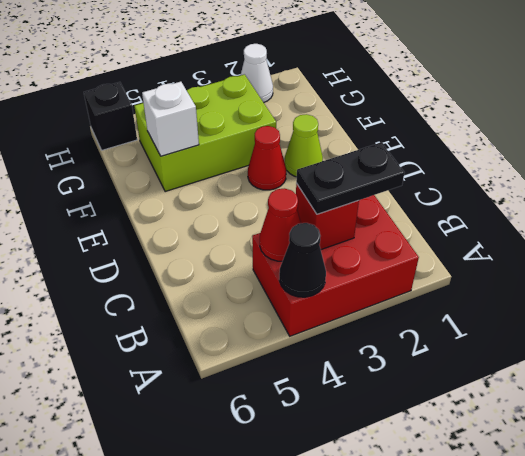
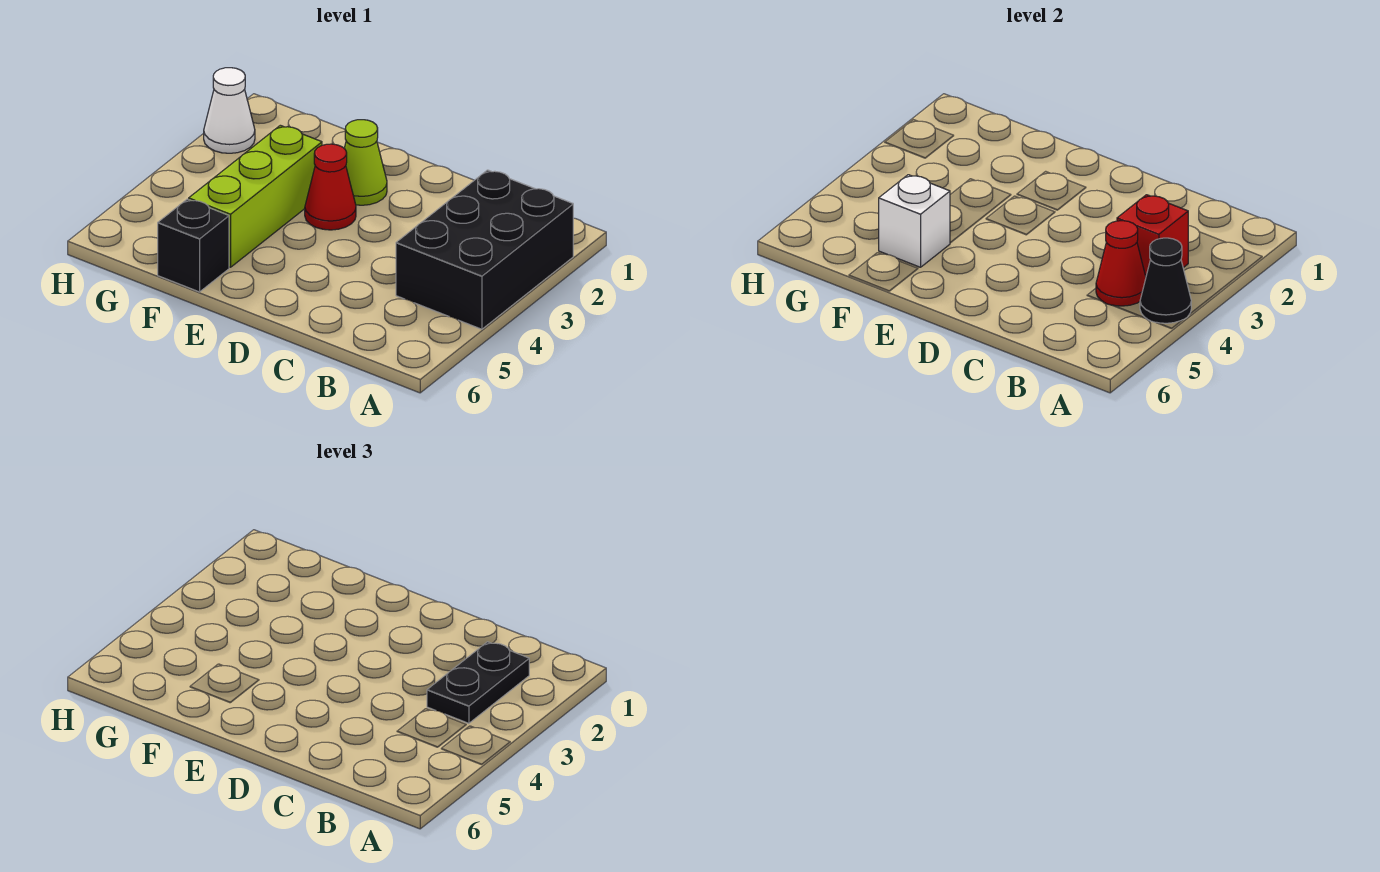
red 2x3 brick [252,195,419,336] -> black 2x3 brick [396,170,573,329]
lime 2x3 brick [135,74,276,191] -> lime 1x3 brick [189,125,322,267]
black 1x1 brick [84,82,137,150] -> black 1x1 brick moved to [158,199,229,292]

